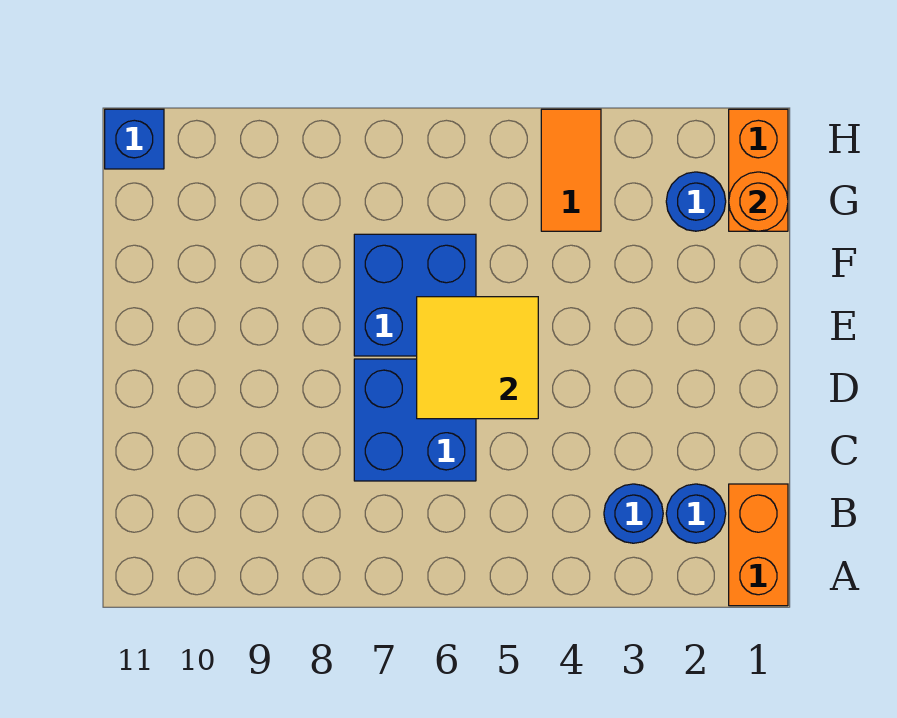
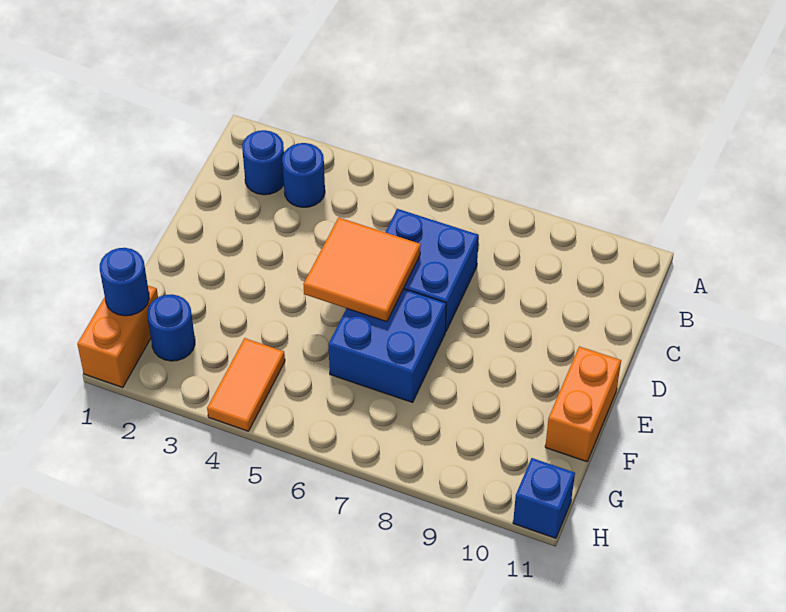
orange 1x2 brick [729,484,788,606] -> orange 1x2 brick moved to [545,346,621,462]
yellow 2x2 tile [417,297,538,419] -> orange 2x2 tile [303,218,421,322]
orange 1x1 round brick [729,172,788,231] -> blue 1x1 round brick [100,248,149,316]

